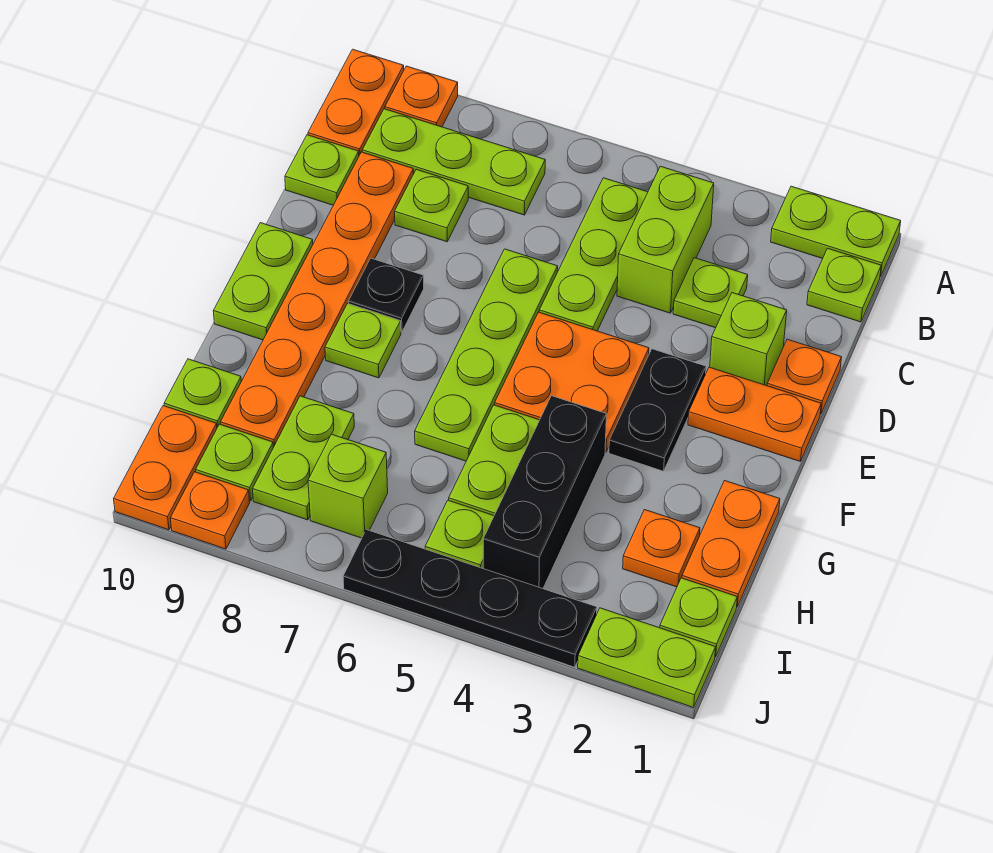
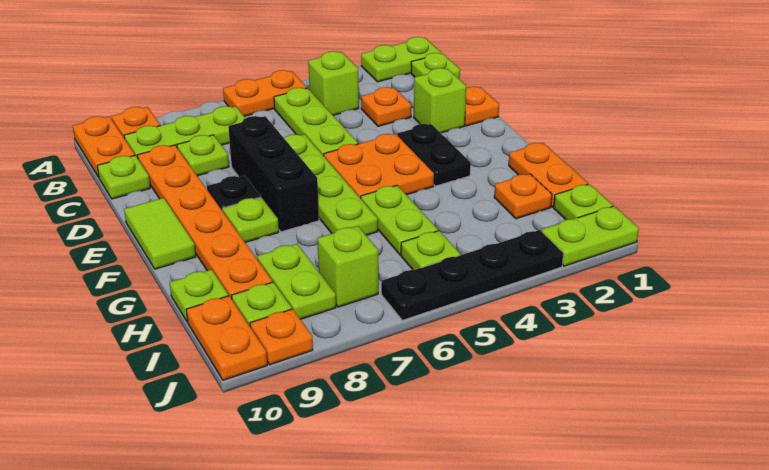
lime 1x2 brick [617,166,714,313] -> lime 1x1 brick [308,51,359,115]
lime 1x1 plate [673,258,748,328] -> orange 1x1 plate [361,87,411,126]
orange 1x2 plate [688,367,821,461] -> orange 1x2 plate moved to [223,70,307,116]
lime 1x2 plate [213,223,313,340] -> lime 1x2 tile [124,198,196,269]
black 1x3 brick [483,396,606,589] -> black 1x3 brick moved to [228,116,319,232]

